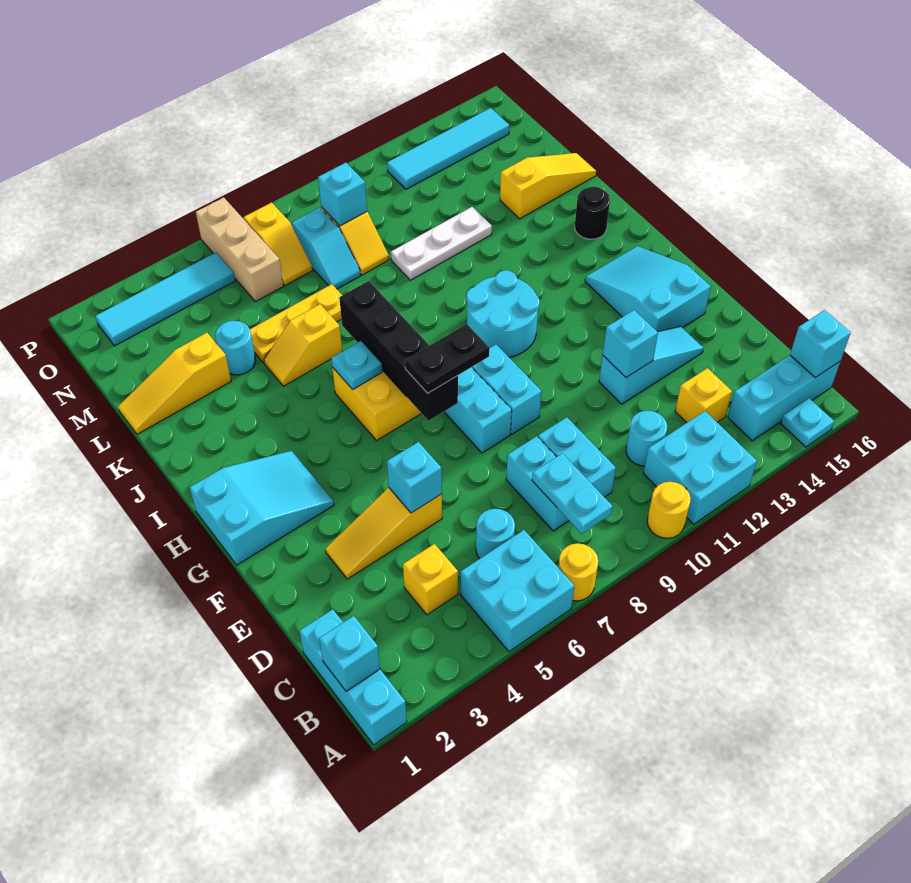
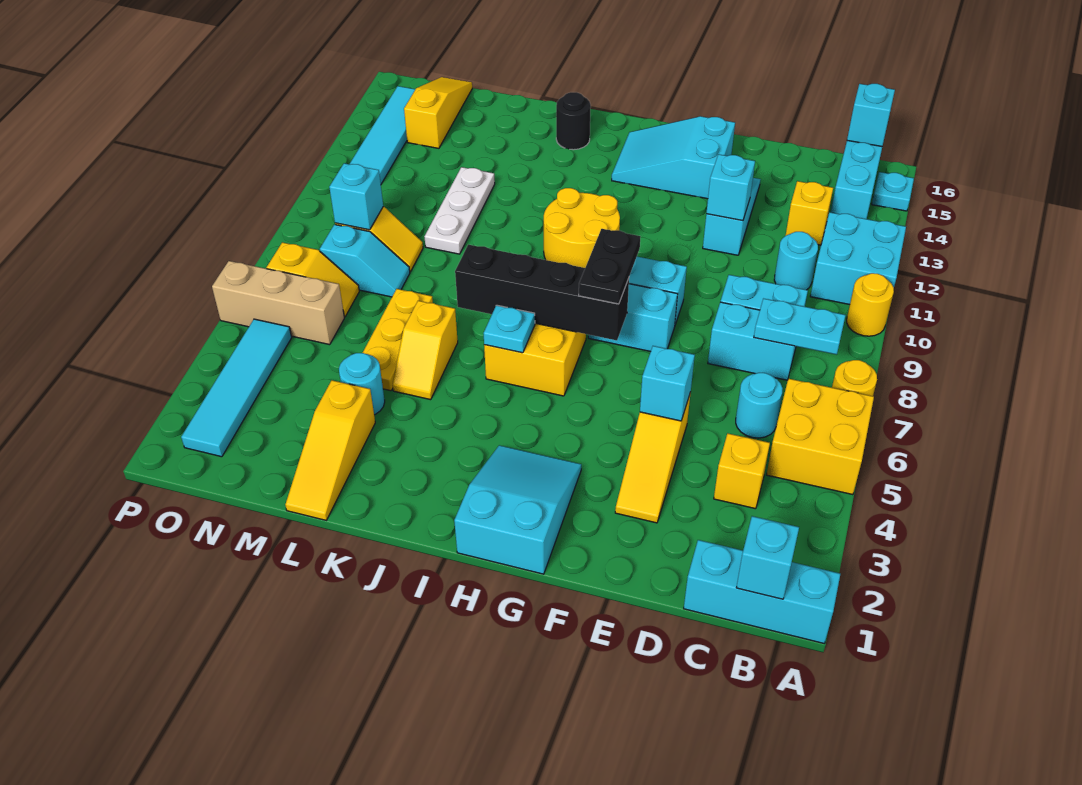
cyan 2x2 brick [461,530,574,652] -> yellow 2x2 brick [767,379,874,495]
cyan 2x2 round brick [466,270,540,357] -> yellow 2x2 round brick [544,188,620,268]
yellow 1x3 slope [500,153,596,219] -> yellow 1x3 slope moved to [404,77,472,148]

